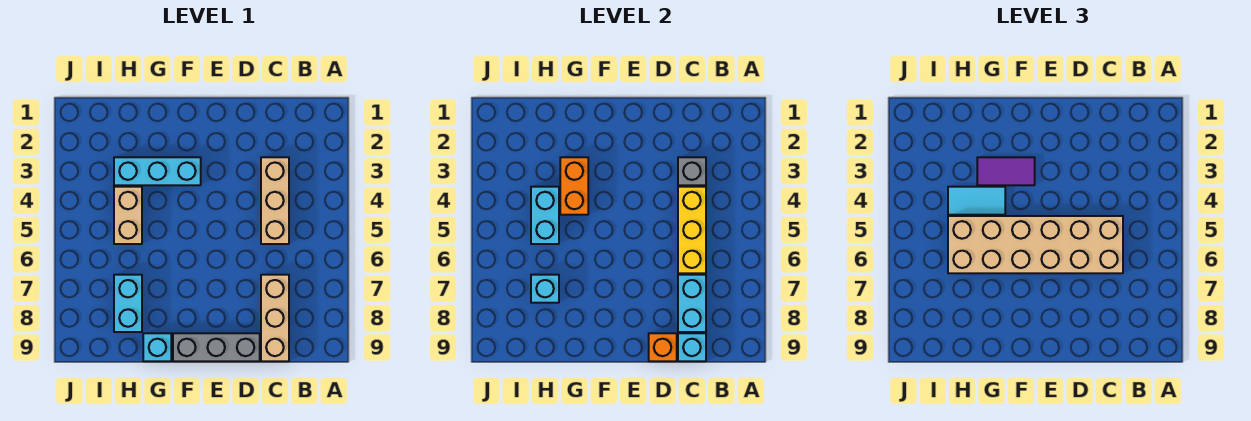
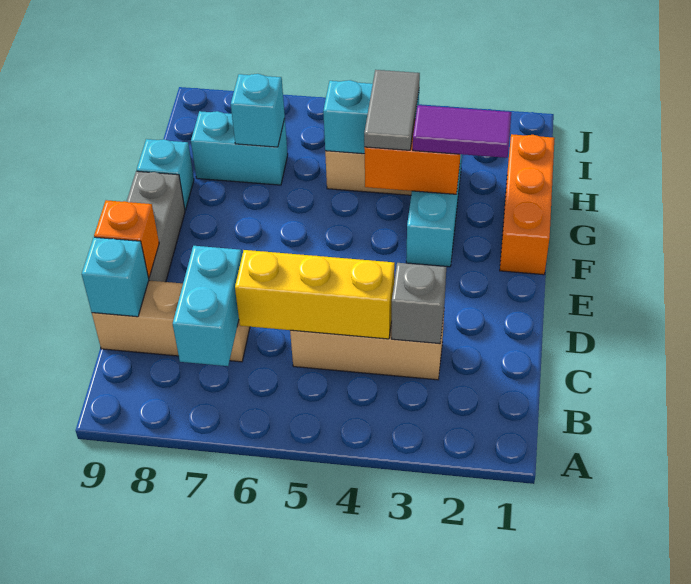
tan 2x6 brick [948,216,1123,273] -> none
cyan 1x2 brick [678,275,706,332] -> cyan 1x2 brick turned to [173,246,242,366]
none -> orange 1x3 brick [500,134,554,275]
purple 1x2 tile [977,157,1035,185] -> purple 1x2 tile turned to [413,105,511,158]
cyan 1x2 tile [948,187,1005,215] -> grey 1x2 tile [364,70,420,150]

